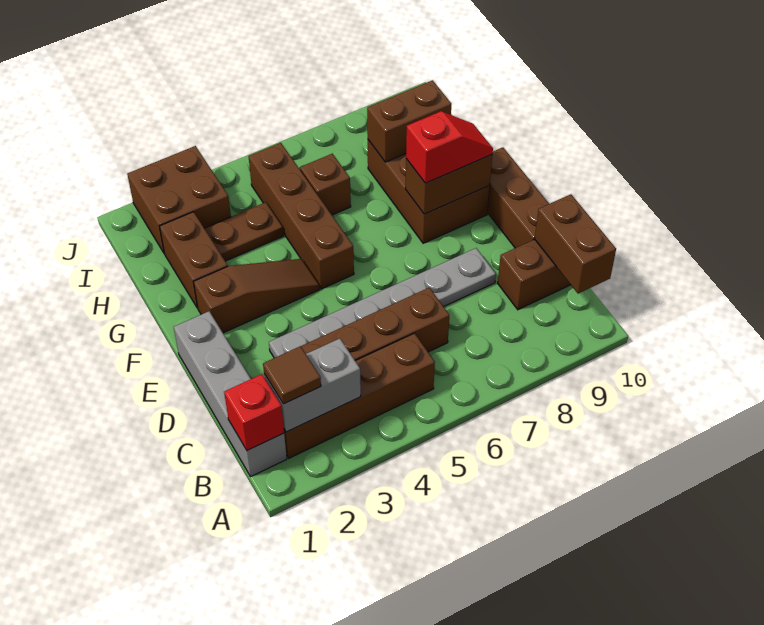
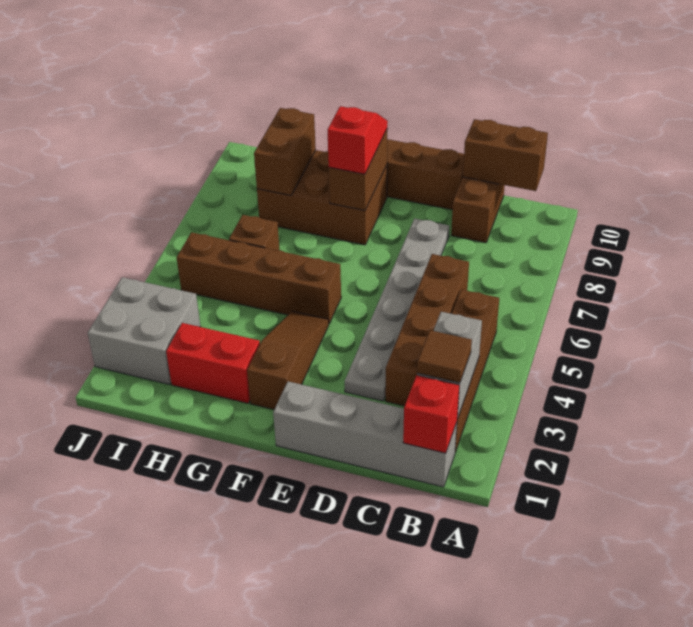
brown 1x2 brick [160,212,228,308] -> red 1x2 brick [166,323,260,403]
brown 1x2 plate [204,202,283,261] -> none
brown 2x2 brick [127,146,231,253] -> grey 2x2 brick [88,277,200,385]

